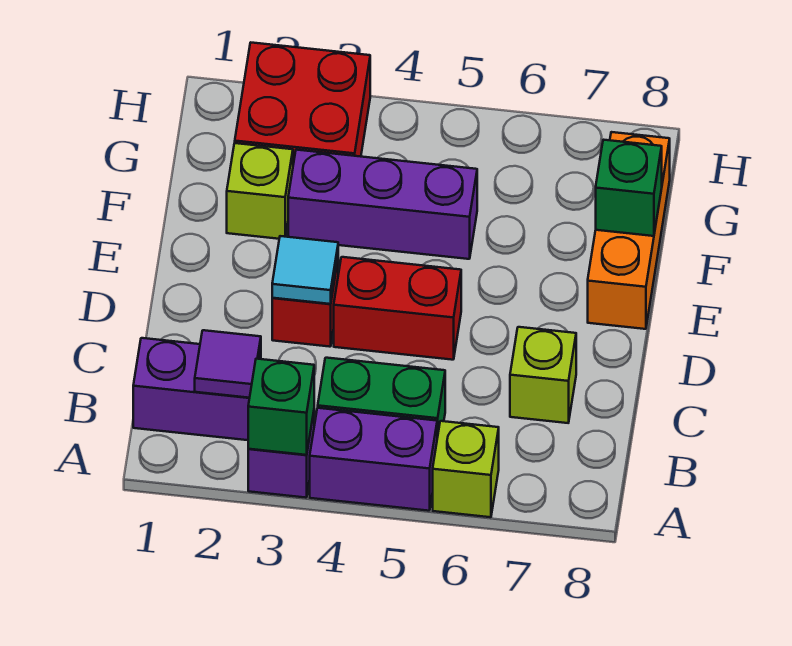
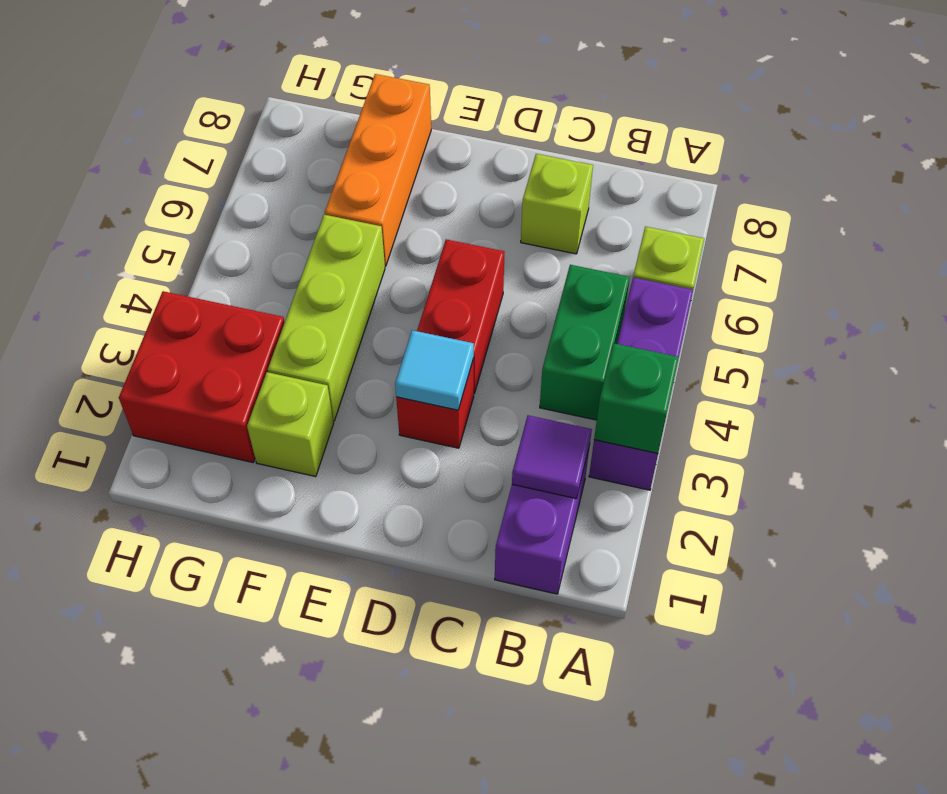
orange 1x3 brick [588,132,670,329] -> orange 1x3 brick turned to [325,74,431,266]
purple 1x3 brick [288,150,477,259] -> lime 1x3 brick [268,215,385,421]
green 1x1 brick [596,140,662,236] -> none

